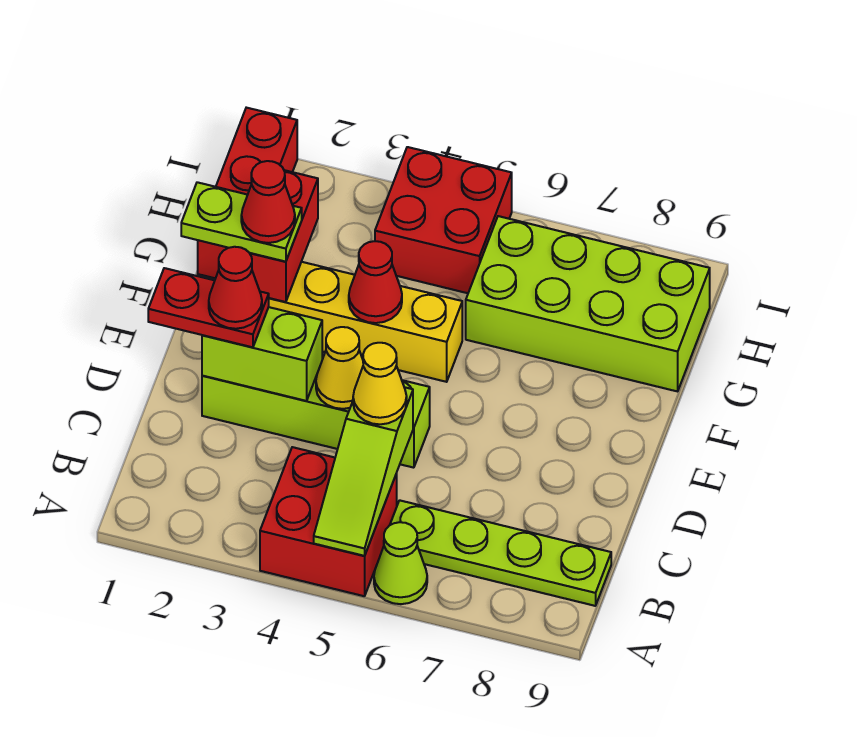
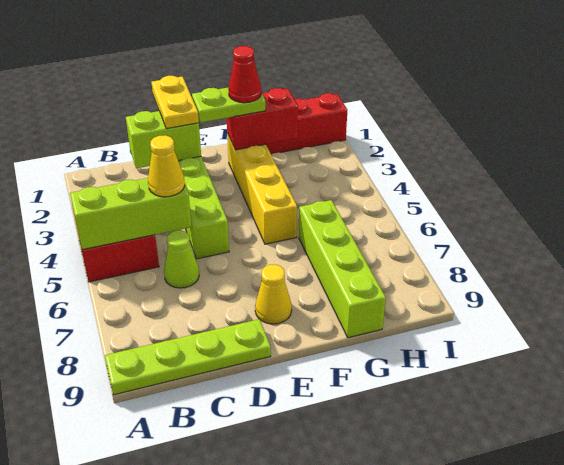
lime 1x3 slope [314,387,413,556] -> lime 1x3 brick [70,178,192,250]
lime 1x1 cone [374,522,427,604] -> lime 1x1 cone moved to [164,230,199,288]
lime 1x4 plate [390,500,611,606] -> lime 1x4 plate turned to [105,319,271,395]
red 1x2 plate [148,268,269,347] -> yellow 1x2 plate [152,76,199,129]
lime 1x2 brick [202,307,322,401] -> lime 1x2 brick turned to [126,111,201,168]
red 1x1 cone [209,247,262,329] -> none
yellow 1x1 cone [316,327,363,409] -> yellow 1x1 cone moved to [255,264,292,324]
lime 1x2 plate [181,182,302,262] -> lime 1x2 plate turned to [192,88,265,122]
red 1x1 cone [349,241,402,323] -> none
lime 2x4 brick [466,216,710,391] -> lime 1x4 brick [299,200,386,338]
red 2x2 brick [375,147,512,293] -> none

